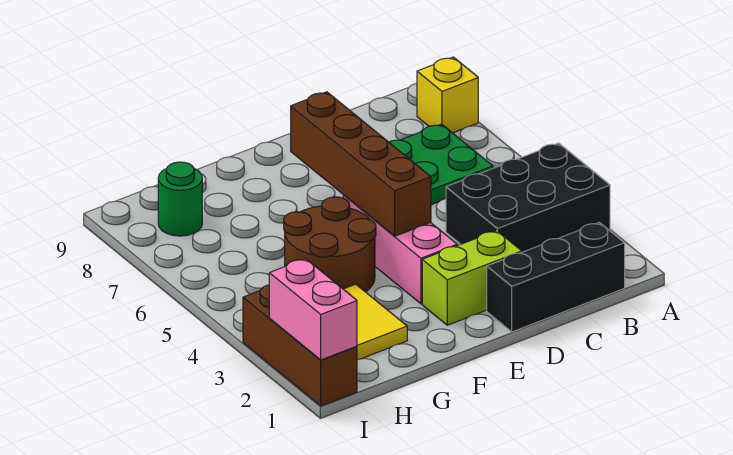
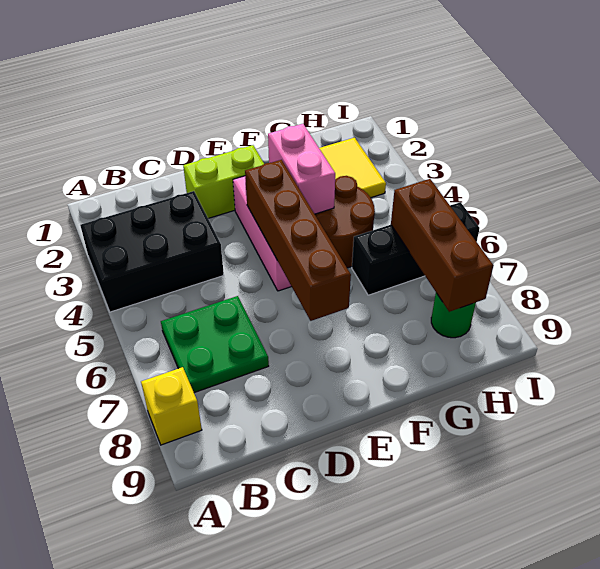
black 1x3 brick [487,222,625,332] -> black 1x3 brick moved to [352,202,480,295]
brown 1x3 brick [243,285,357,406] -> brown 1x3 brick moved to [391,179,494,312]
pink 1x2 brick [269,259,357,360] -> pink 1x2 brick moved to [268,124,335,214]

